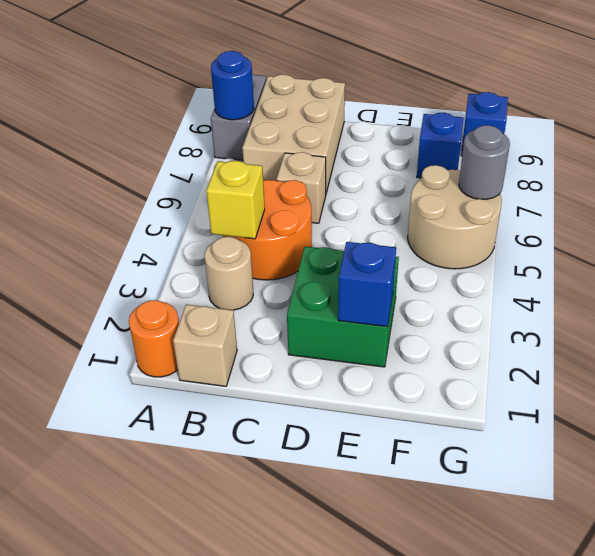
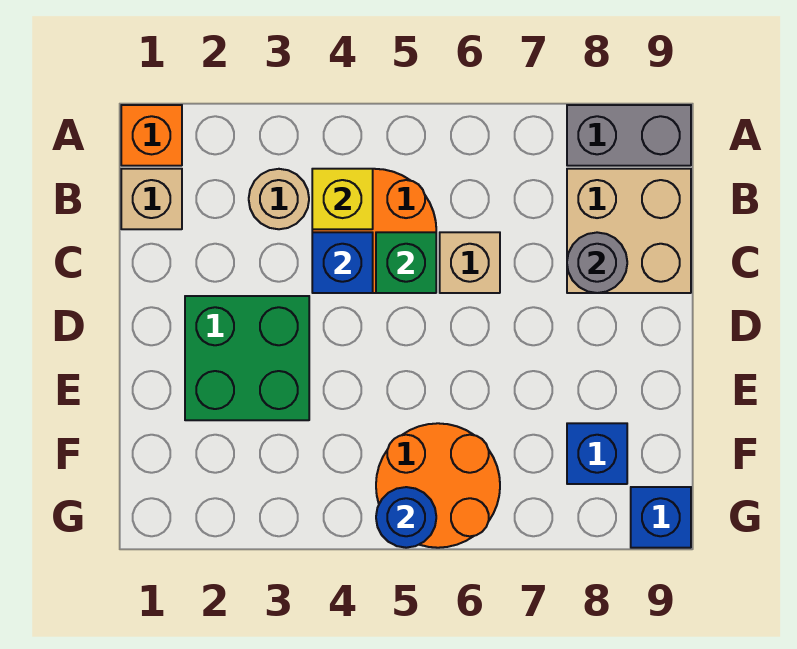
orange 1x1 round brick [129,300,179,377] -> orange 1x1 brick [121,105,182,166]
blue 1x1 round brick [211,51,254,120] -> blue 1x1 round brick moved to [376,487,436,548]
tan 2x3 brick [242,75,345,193] -> tan 2x2 brick [567,169,691,293]
none -> green 1x1 brick [376,232,436,293]
blue 1x1 brick [338,242,396,327] -> blue 1x1 brick moved to [312,232,373,293]
tan 2x2 round brick [408,165,502,269] -> orange 2x2 round brick [376,423,500,548]
grey 1x1 round brick [459,125,510,199] -> grey 1x1 round brick moved to [567,232,627,293]

